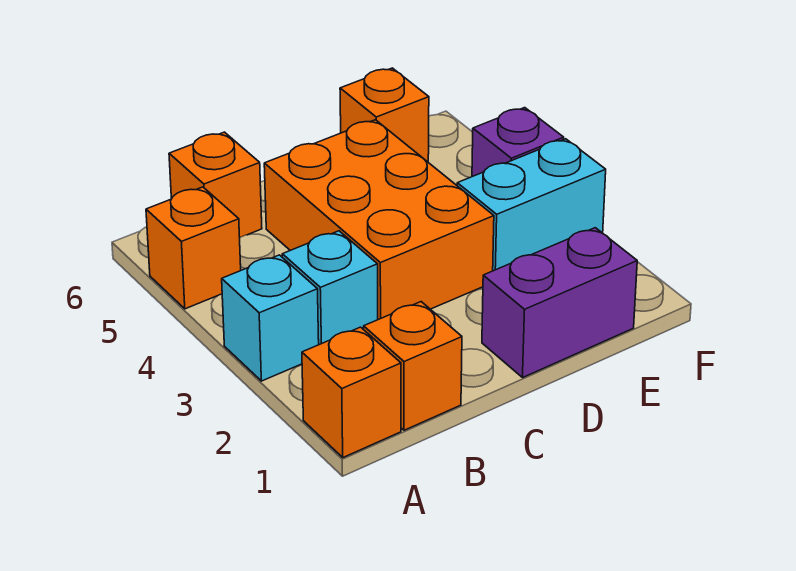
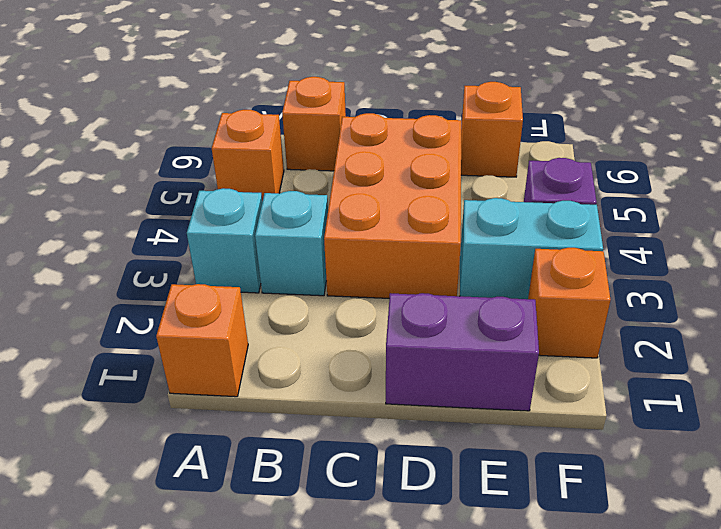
orange 1x1 brick [364,302,462,430] -> orange 1x1 brick moved to [528,248,611,358]

